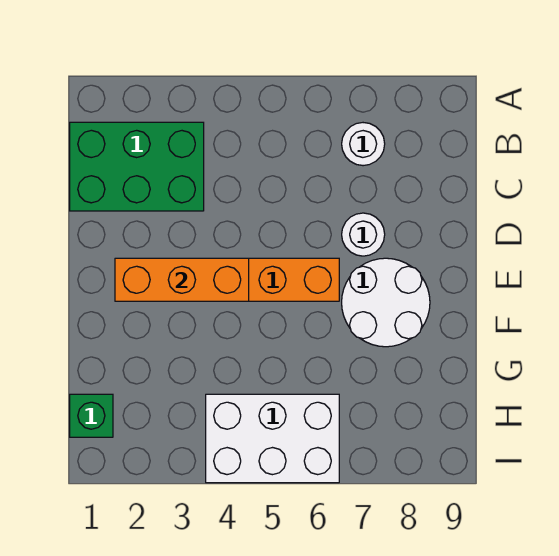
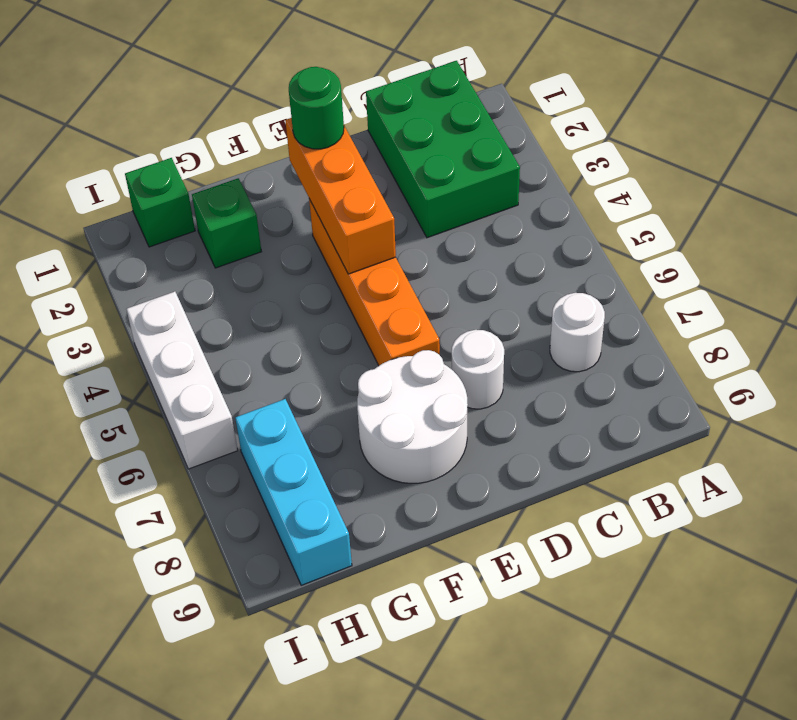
none -> green 1x1 round brick [289,67,344,149]
none -> green 1x1 brick [192,178,261,268]
white 2x3 brick [206,394,339,483] -> white 1x3 brick [126,292,238,469]
none -> cyan 1x3 brick [235,399,352,585]

